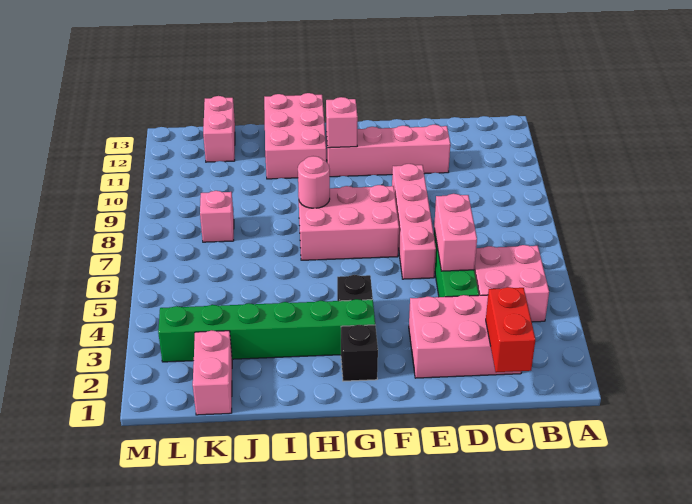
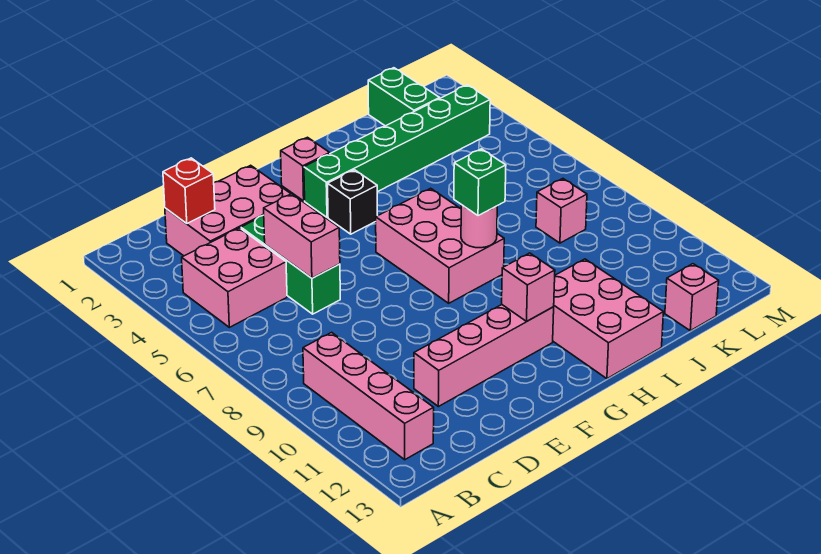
red 1x2 brick [486,287,535,372] -> red 1x1 brick [163,158,215,223]
pink 1x4 brick [392,164,436,279] -> pink 1x4 brick moved to [303,332,434,460]
pink 2x3 brick [298,185,399,260] -> pink 2x3 brick turned to [376,188,504,303]
black 1x1 brick [341,325,378,381] -> pink 1x1 brick [281,137,330,201]
none -> green 1x1 brick [454,149,506,216]
pink 1x2 brick [193,330,232,415] -> green 1x2 brick [368,68,440,126]
pink 1x2 brick [203,96,235,162] -> pink 1x1 brick [665,264,719,331]

